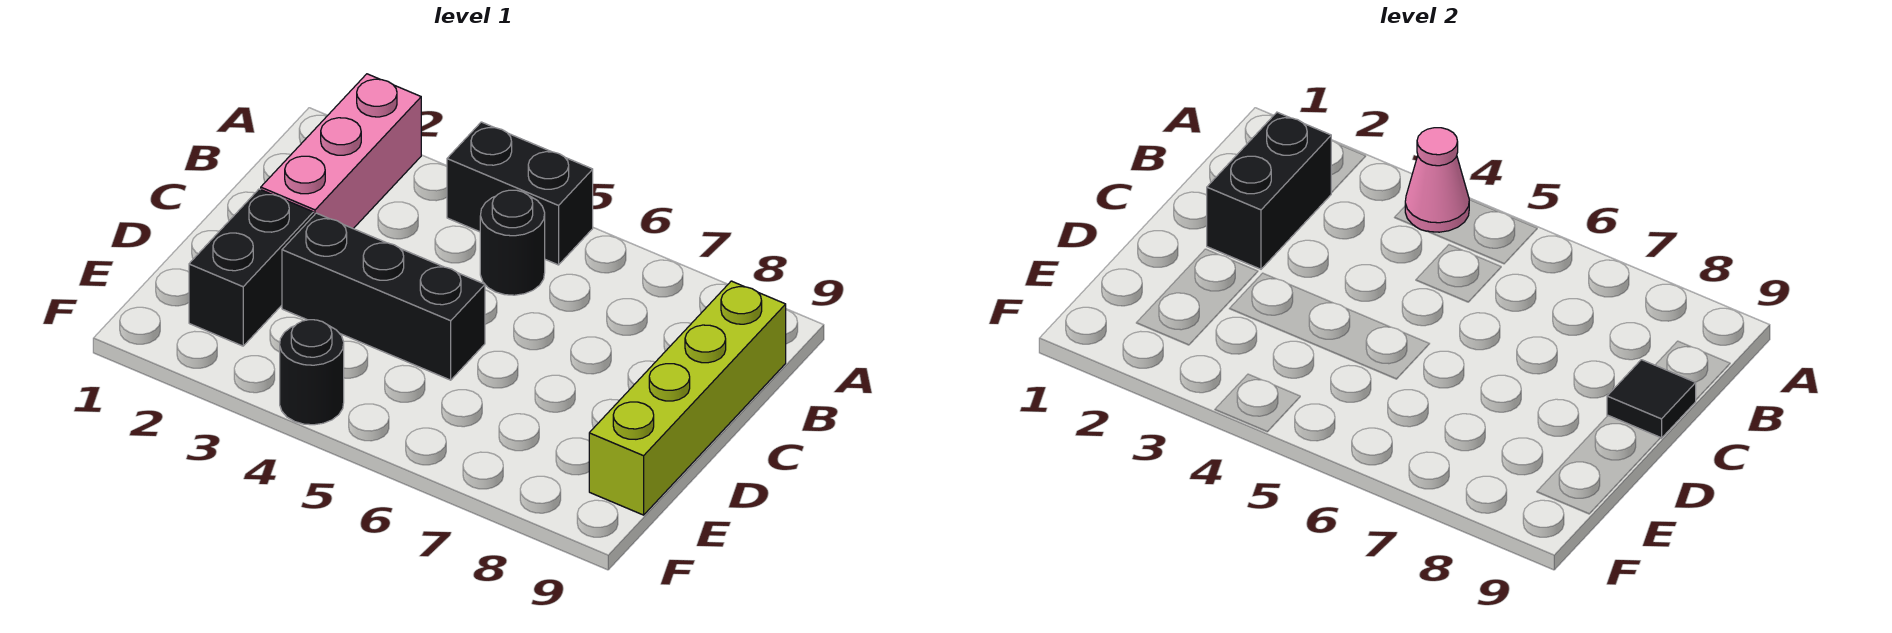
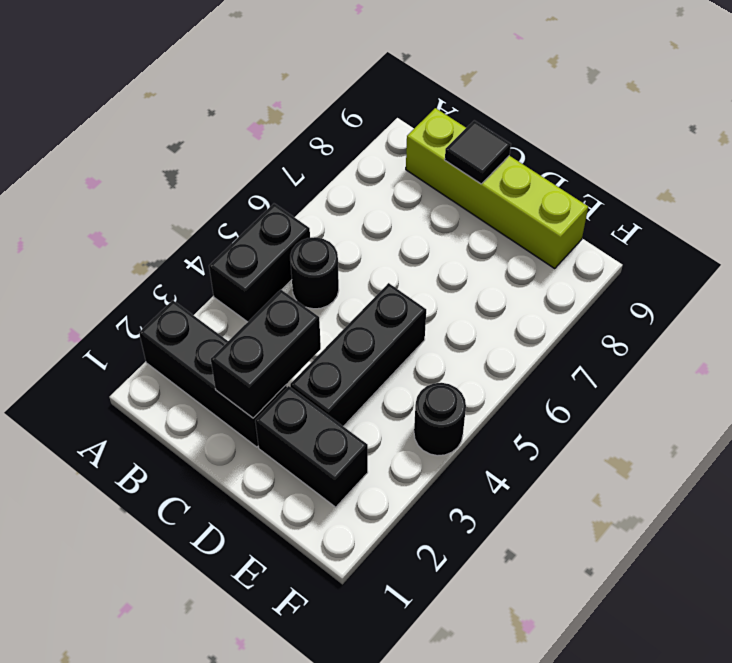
pink 1x3 brick [261,74,421,229] -> black 1x3 brick [139,300,287,447]
pink 1x1 cone [1405,128,1469,232] -> none
black 1x2 brick [1207,112,1331,269] -> black 1x2 brick turned to [211,290,321,418]

